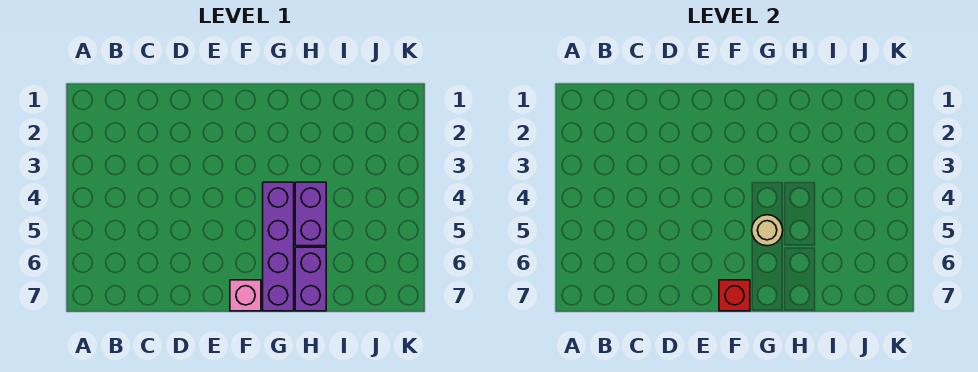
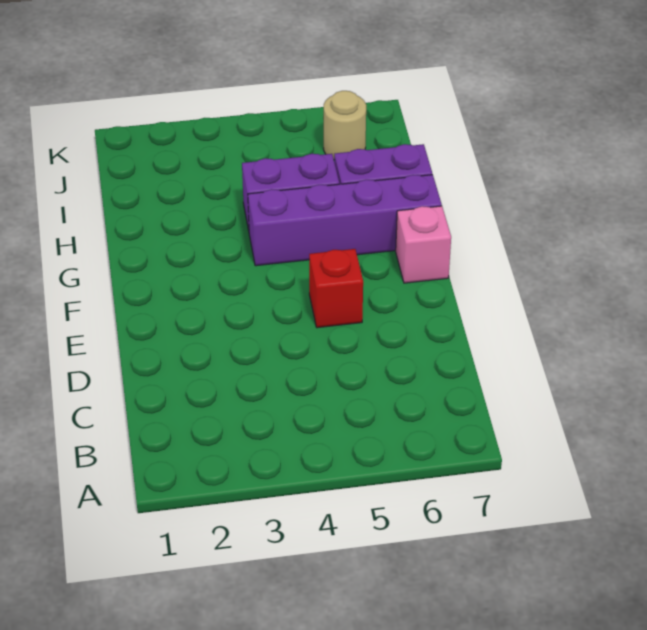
red 1x1 brick [719,280,750,311] -> red 1x1 brick moved to [309,249,363,328]
tan 1x1 round brick [752,215,783,246] -> tan 1x1 round brick moved to [324,91,366,159]

